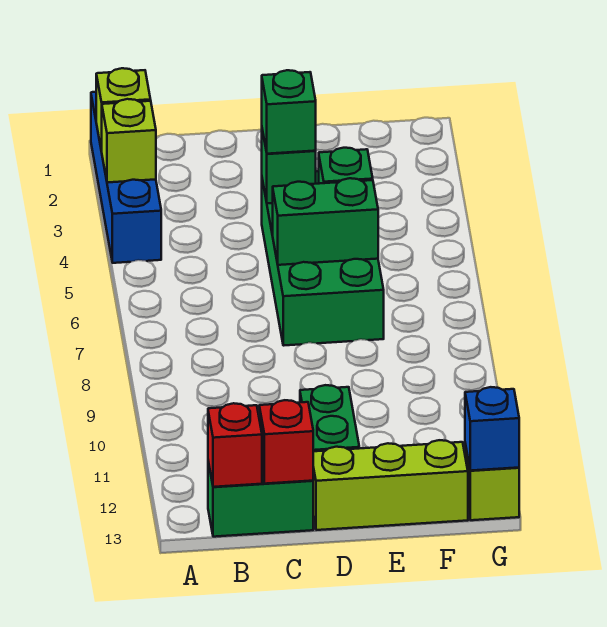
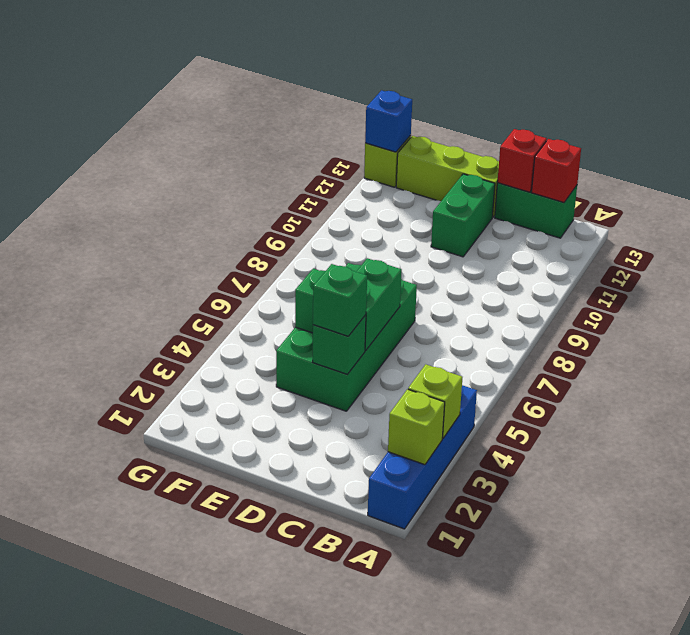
green 1x2 brick [273,178,378,265] -> green 1x2 brick turned to [356,258,402,351]

